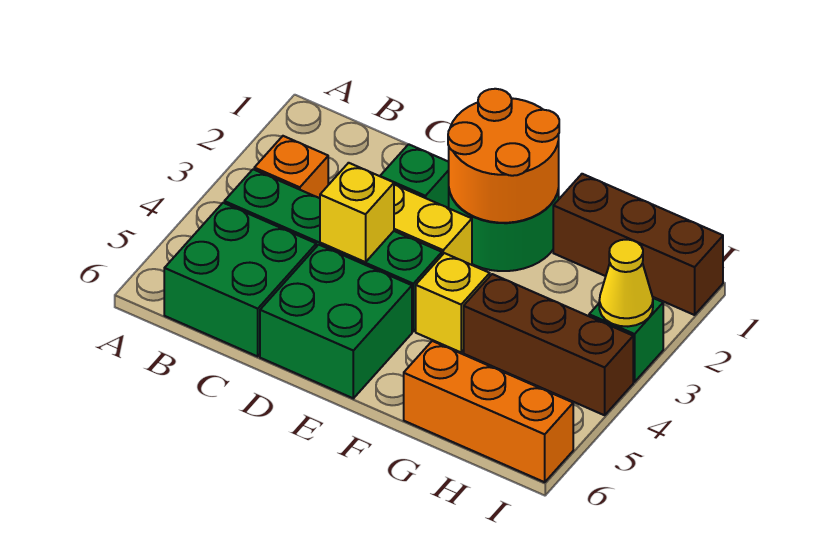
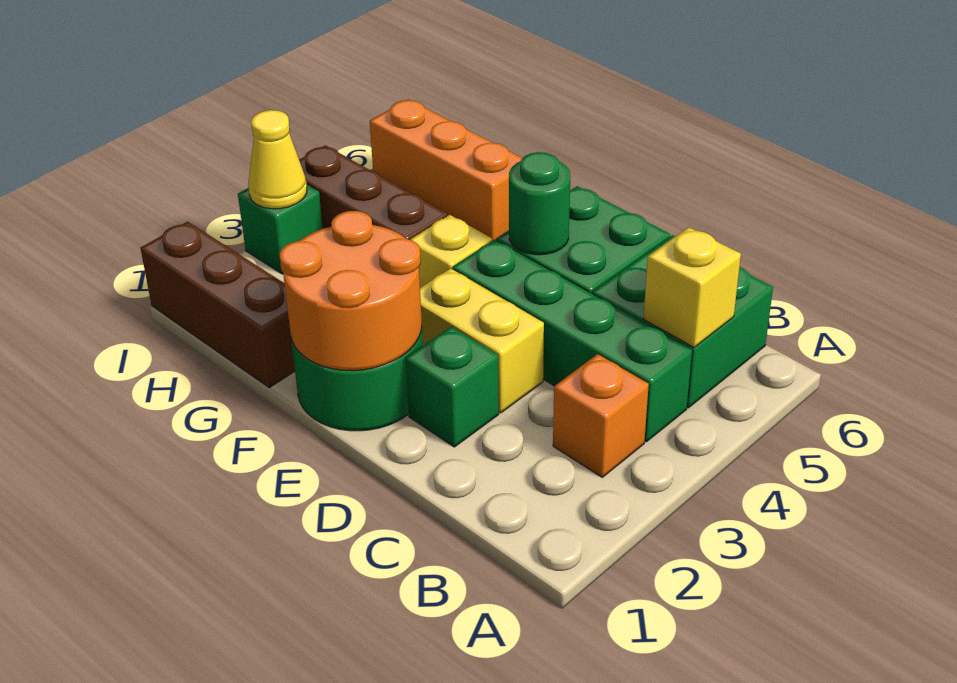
yellow 1x1 brick [320,163,394,262] -> yellow 1x1 brick moved to [643,227,741,347]
none -> green 1x1 round brick [509,152,570,255]

